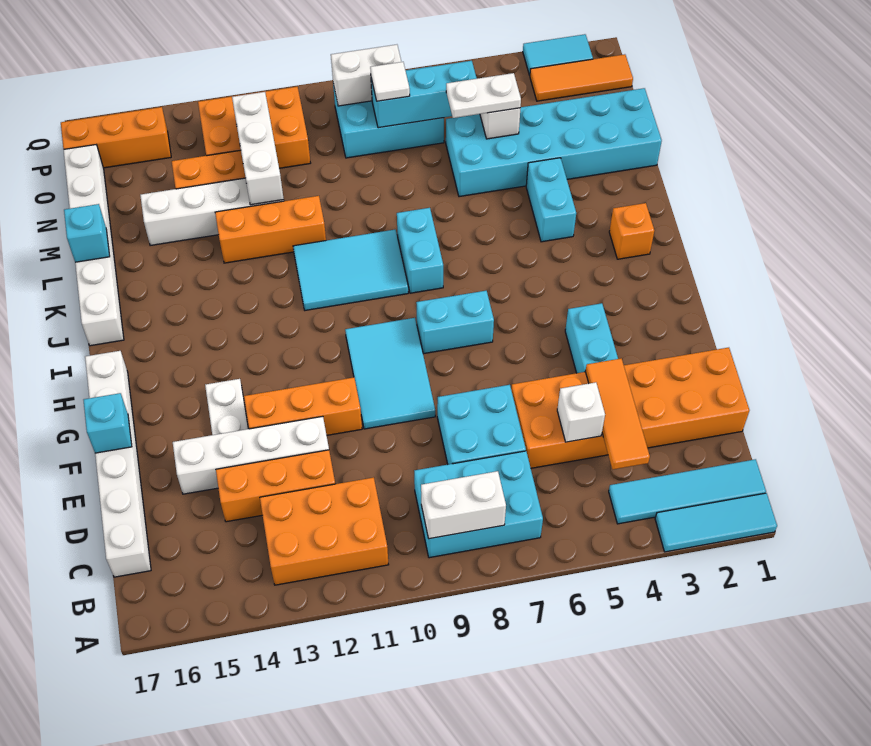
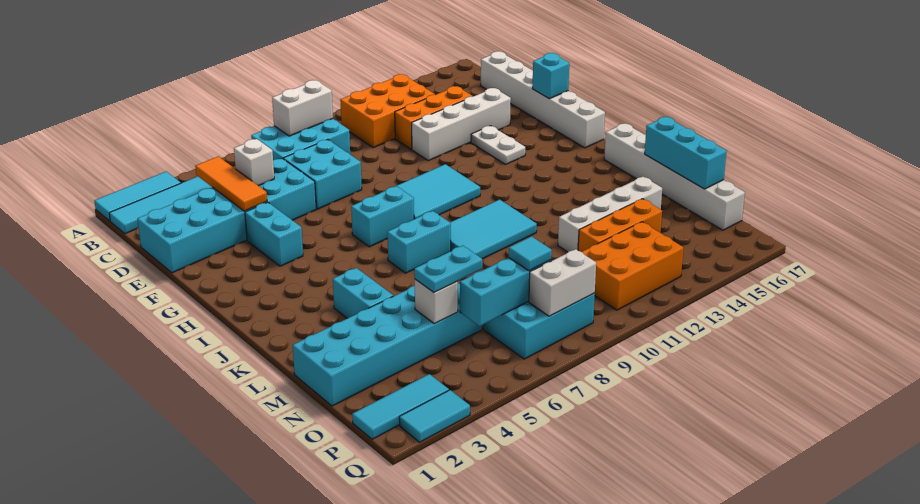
orange 2x6 brick [511,348,749,468] -> cyan 2x6 brick [138,158,316,273]
cyan 2x3 tile [345,318,435,429] -> cyan 2x3 tile turned to [381,164,480,219]
orange 1x3 brick [244,377,362,435] -> none
orange 1x1 brick [609,203,654,259] -> none
cyan 1x2 brick [397,208,443,293] -> cyan 1x2 brick turned to [387,211,451,273]
orange 1x3 brick [215,196,326,263] -> none
cyan 1x1 brick [64,204,110,262] -> cyan 1x3 brick [645,117,727,189]
white 1x3 brick [232,92,284,205] -> none
white 1x2 plate [446,73,521,118] -> cyan 1x2 plate [414,246,482,292]
white 1x1 tile [370,62,410,101] -> cyan 1x1 tile [509,236,552,271]
orange 1x3 tile [530,54,633,101] -> cyan 1x3 tile [352,374,449,439]
orange 1x3 brick [61,107,171,168] -> none

